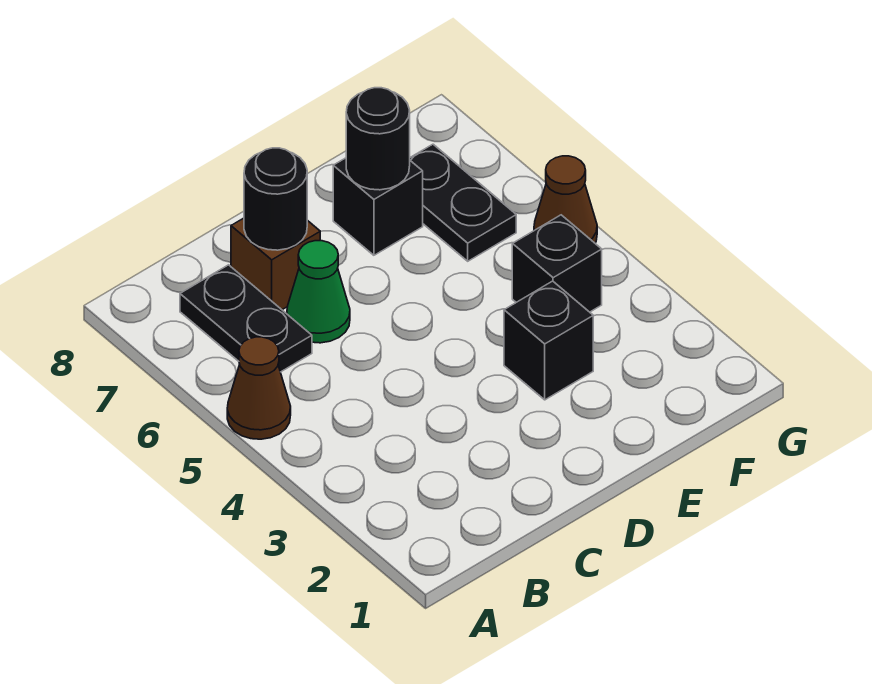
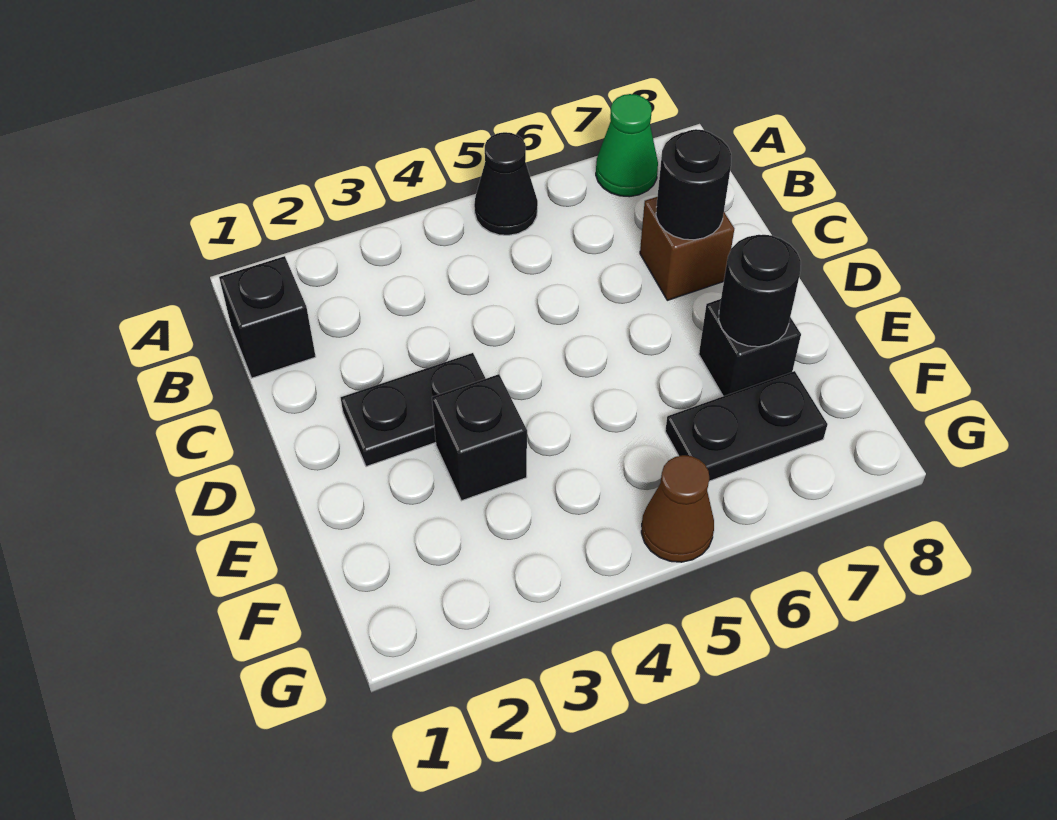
brown 1x1 cone [227,337,291,439] -> black 1x1 cone [474,132,538,235]
black 1x2 plate [180,265,312,372] -> black 1x2 plate moved to [340,353,486,467]
green 1x1 cone [287,241,350,343] -> green 1x1 cone moved to [596,94,658,197]
black 1x1 brick [512,215,602,312] -> black 1x1 brick moved to [219,256,316,378]

